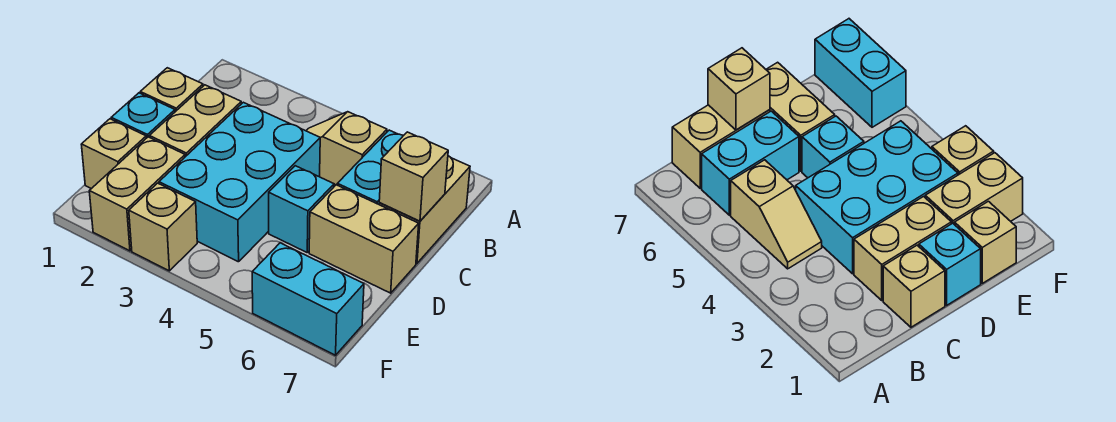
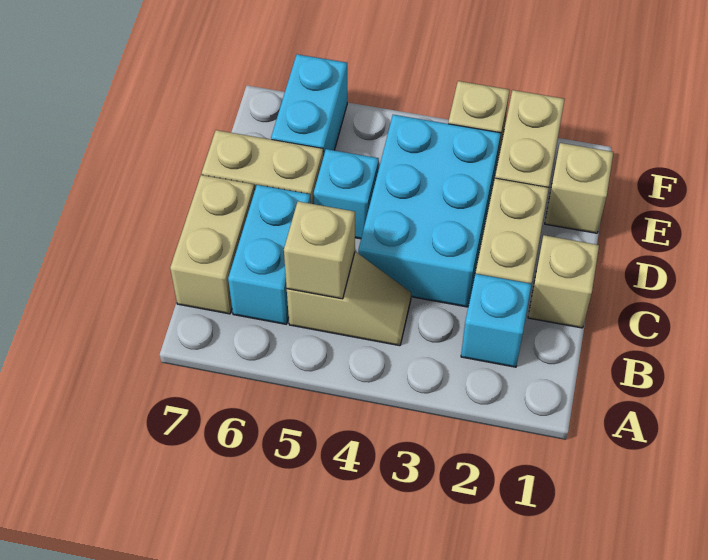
tan 1x1 brick [379,132,448,221] -> tan 1x1 brick moved to [284,201,355,299]
cyan 1x1 brick [111,93,175,138] -> cyan 1x1 brick moved to [461,274,532,367]
cyan 1x2 brick [252,243,364,355] -> cyan 1x2 brick turned to [271,54,347,157]

